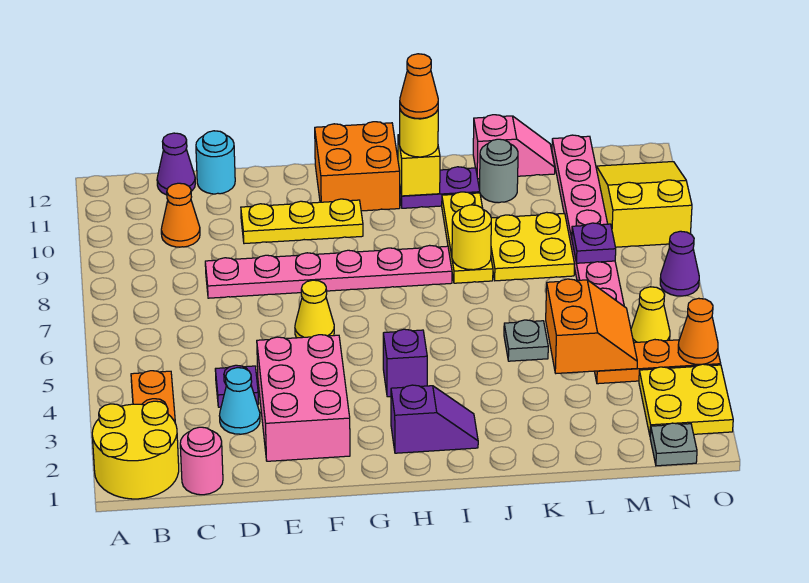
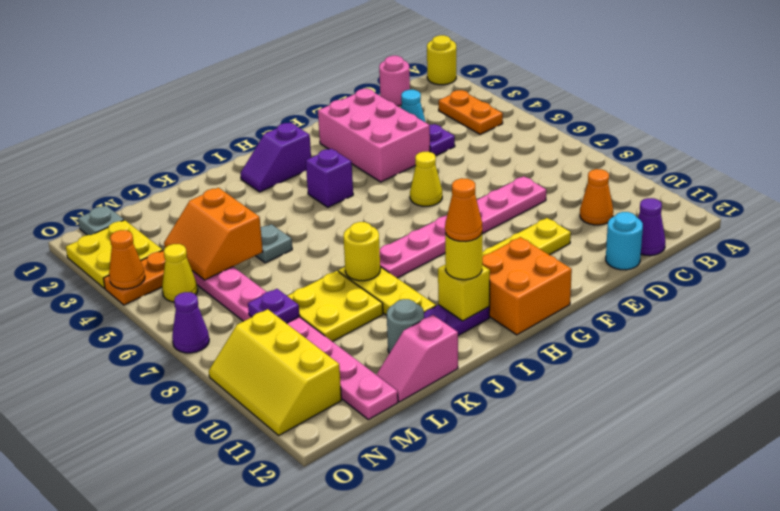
yellow 2x2 round brick [92,401,179,499] -> yellow 1x1 round brick [427,35,456,85]
yellow 2x3 slope [596,162,692,247] -> yellow 2x3 slope turned to [209,309,341,435]

